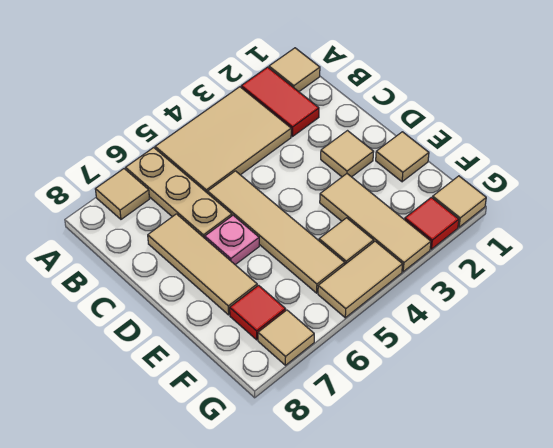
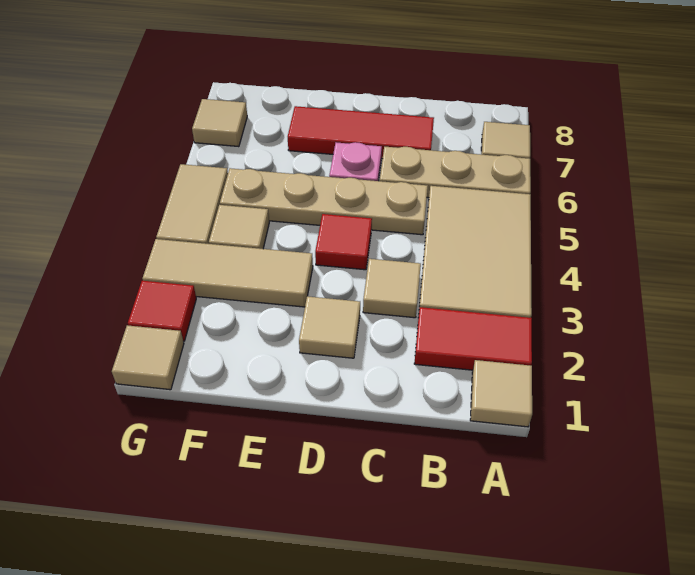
tan 1x4 tile [208,171,345,293] -> tan 1x4 plate [220,168,428,235]
tan 1x3 tile [148,214,257,315] -> red 1x3 tile [288,106,434,159]
tan 1x1 tile [376,132,429,182] -> tan 1x1 tile moved to [363,259,421,318]
red 1x1 tile [230,285,286,340] -> red 1x1 tile moved to [315,214,372,270]

